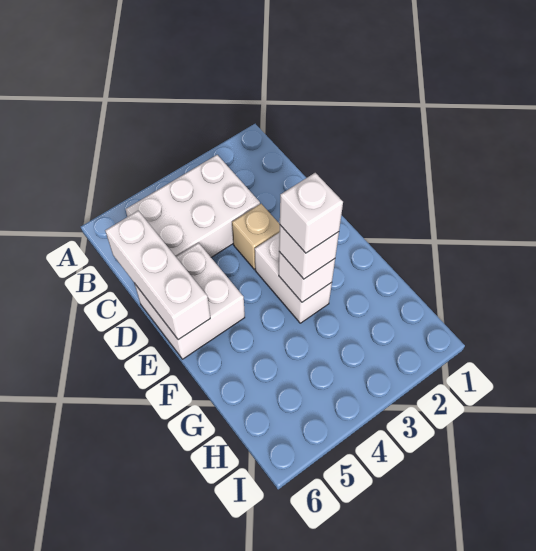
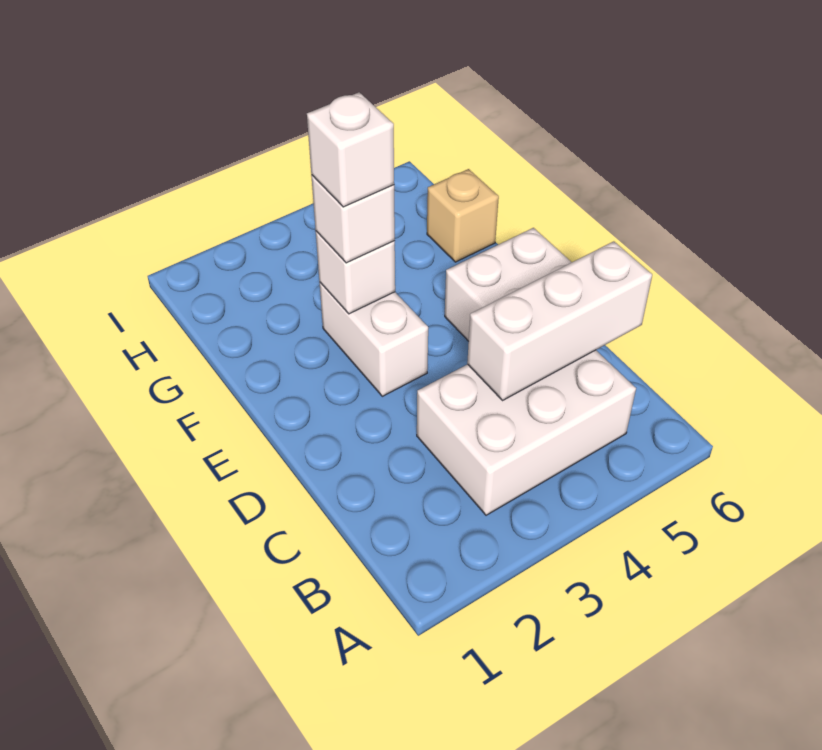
white 1x3 brick [105,211,210,340] -> white 1x3 brick turned to [467,241,652,400]
tan 1x1 brick [232,204,280,269] -> tan 1x1 brick moved to [427,169,499,262]

